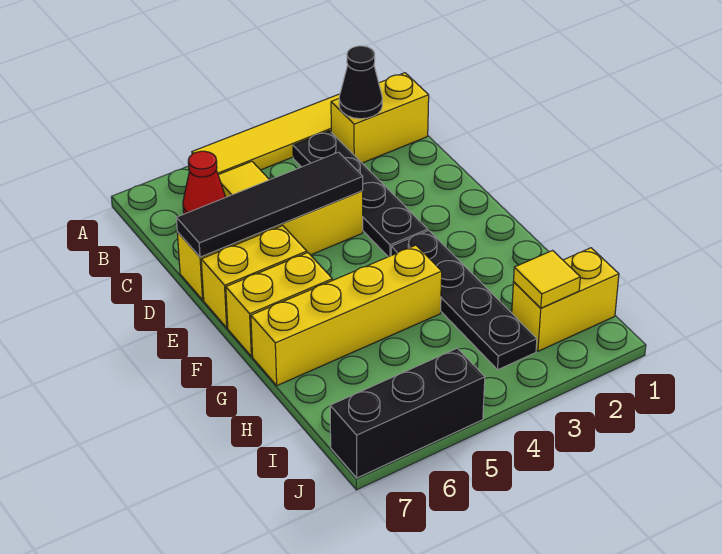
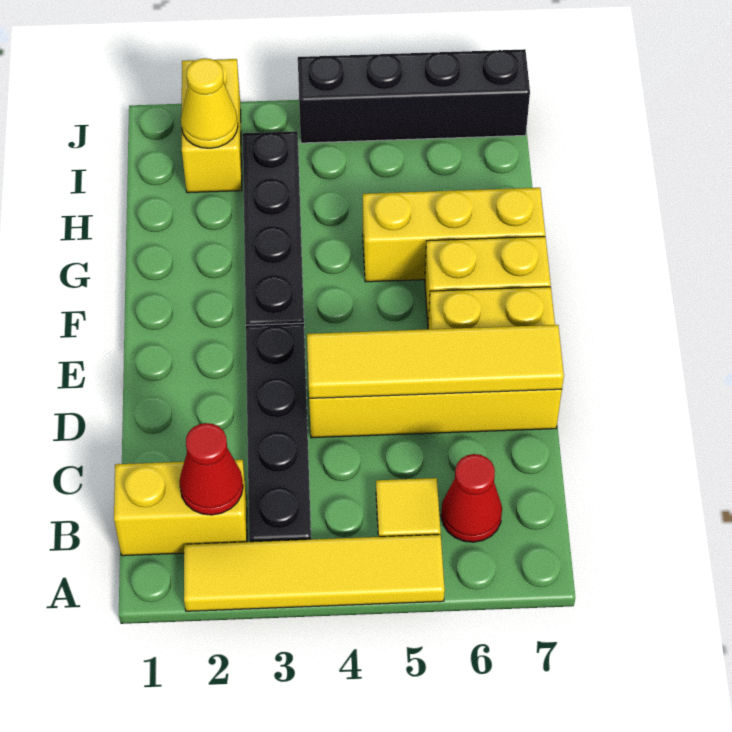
black 1x1 cone [339,46,382,119] -> red 1x1 cone [179,423,243,515]
black 1x4 tile [176,152,363,257] -> yellow 1x4 tile [307,325,564,398]
yellow 1x4 brick [251,245,442,386] -> yellow 1x3 brick [363,188,545,282]
yellow 1x2 brick [512,248,619,351] -> yellow 1x2 brick turned to [182,59,242,193]
yellow 1x1 tile [514,251,580,308] -> yellow 1x1 cone [181,58,238,148]
black 1x3 brick [330,348,485,478] -> black 1x4 brick [298,49,530,143]

